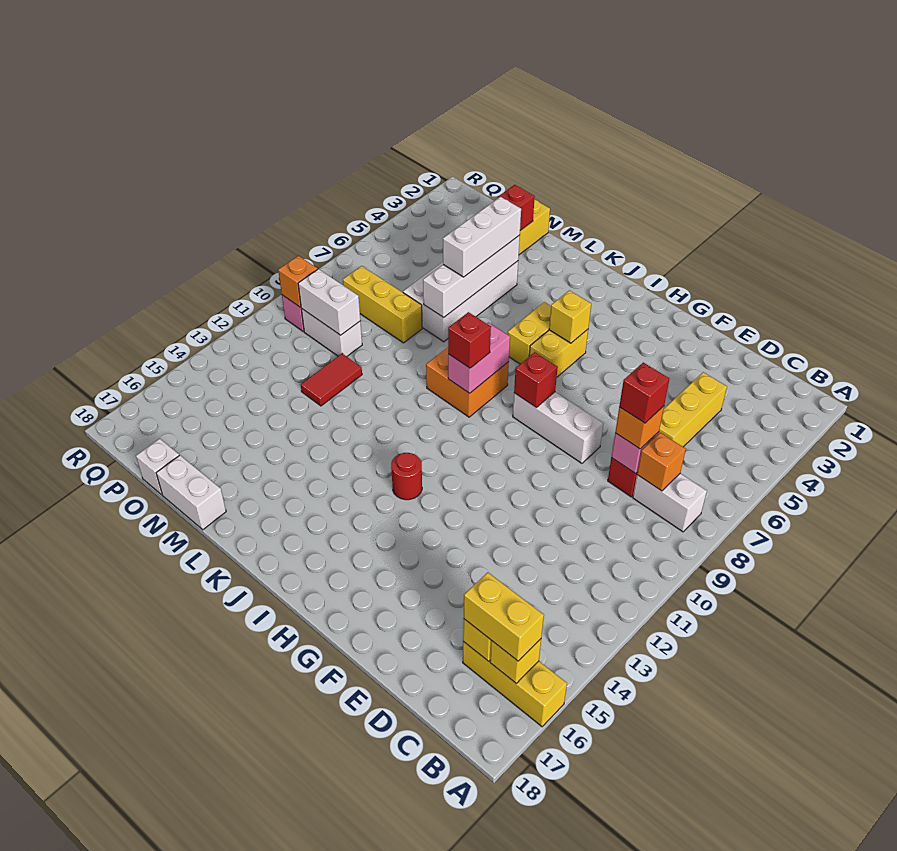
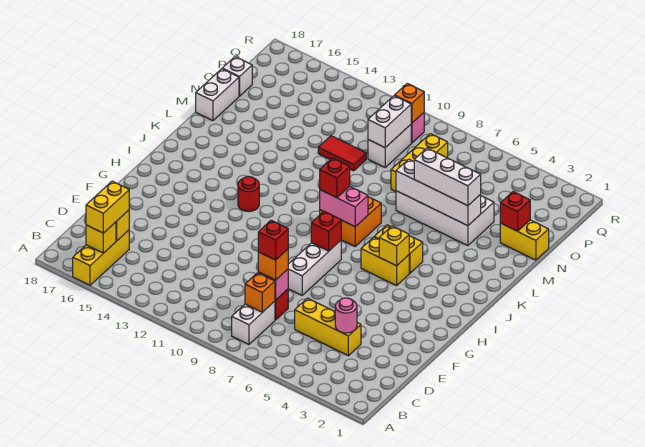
none -> pink 1x1 round brick [335,298,357,333]

